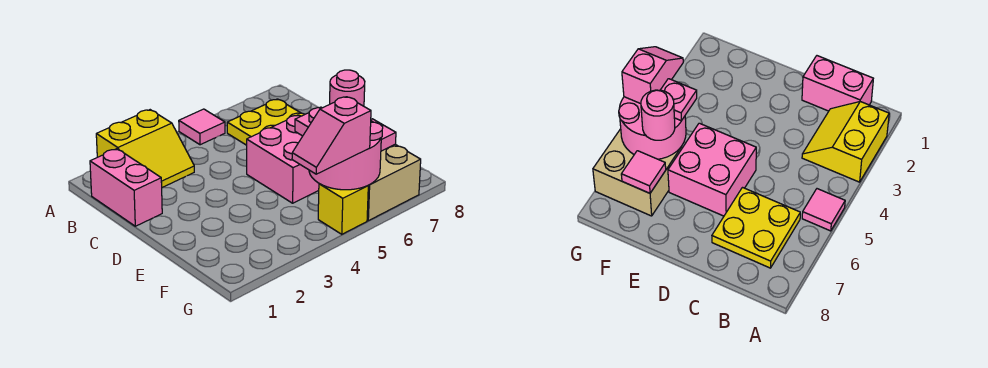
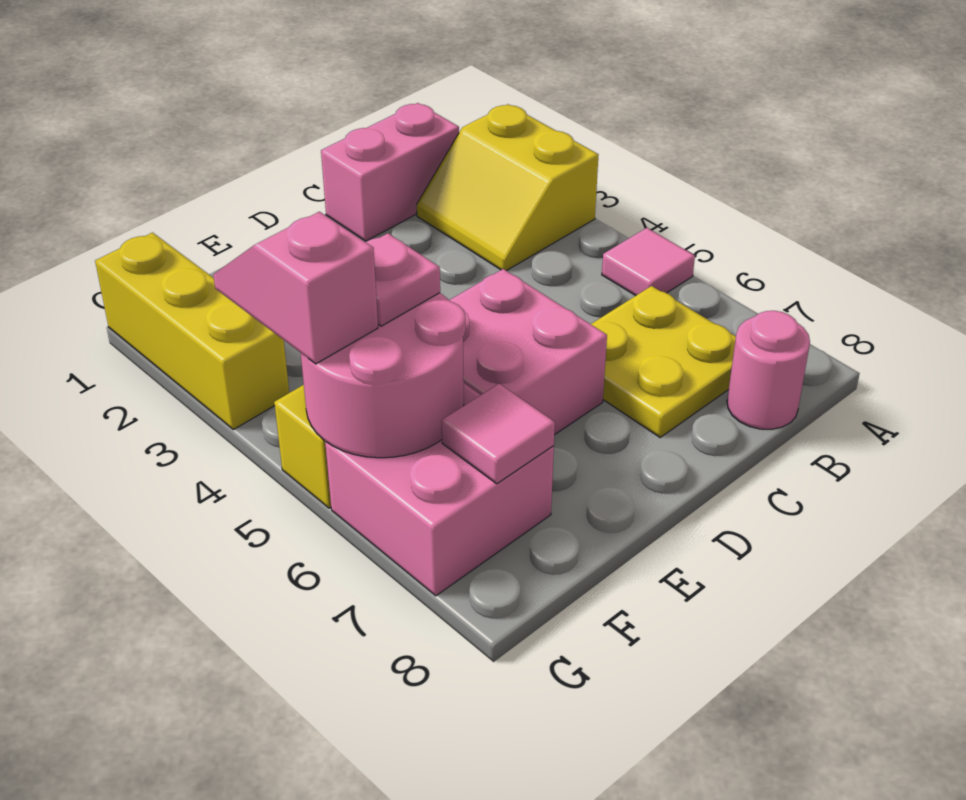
tan 2x2 brick [367,144,421,221] -> pink 2x2 brick [325,383,554,596]
pink 1x1 round brick [330,70,365,106] -> pink 1x1 round brick moved to [727,311,810,429]
none -> yellow 1x3 brick [95,233,289,430]

